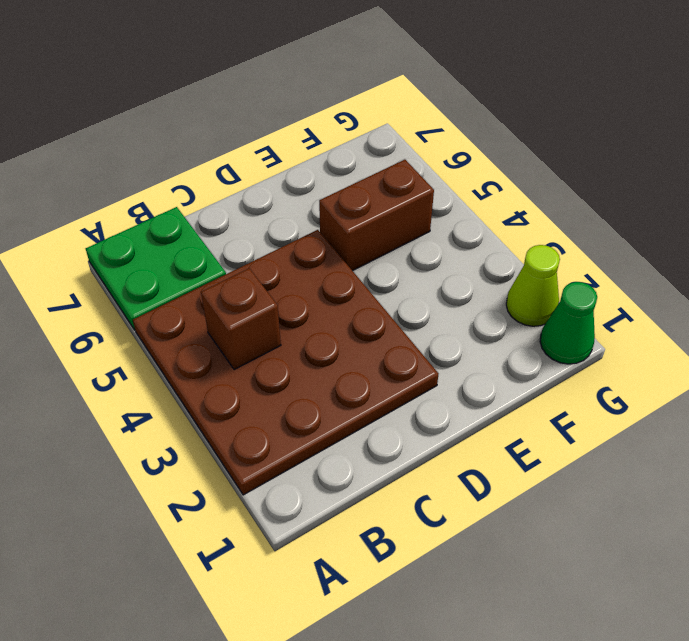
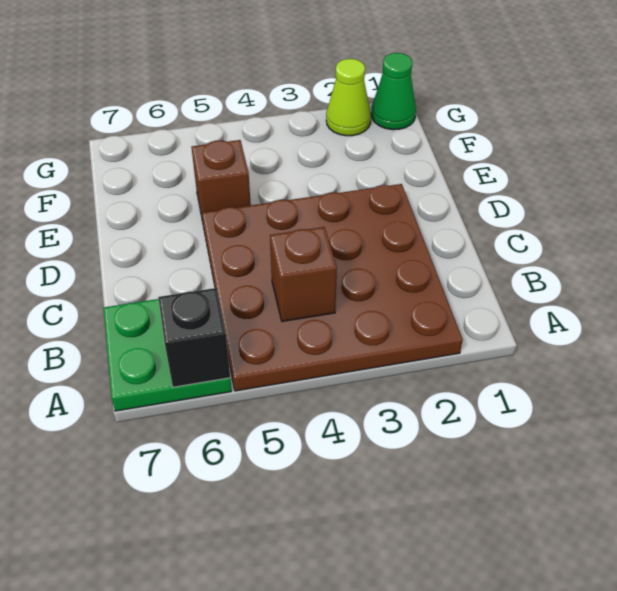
none -> black 1x1 brick [158,288,230,387]
brown 1x2 brick [319,160,434,271] -> brown 1x1 brick [191,140,251,222]

